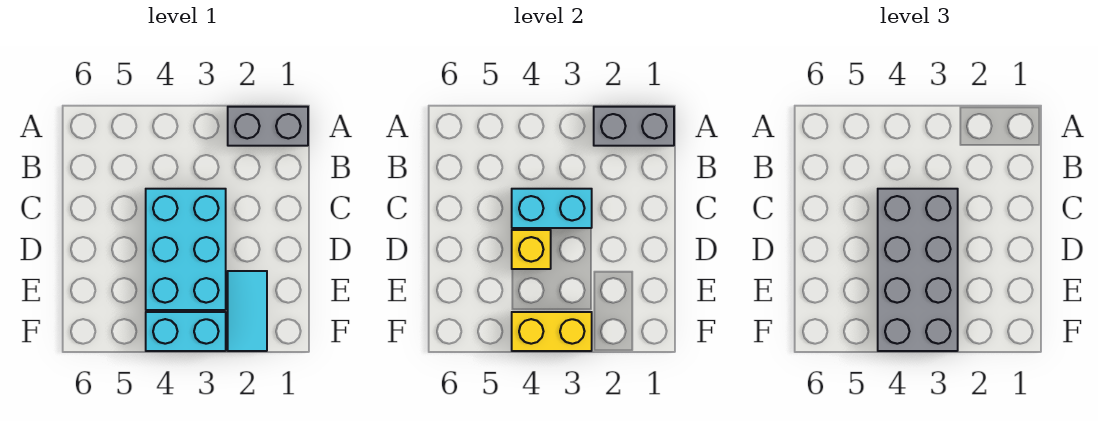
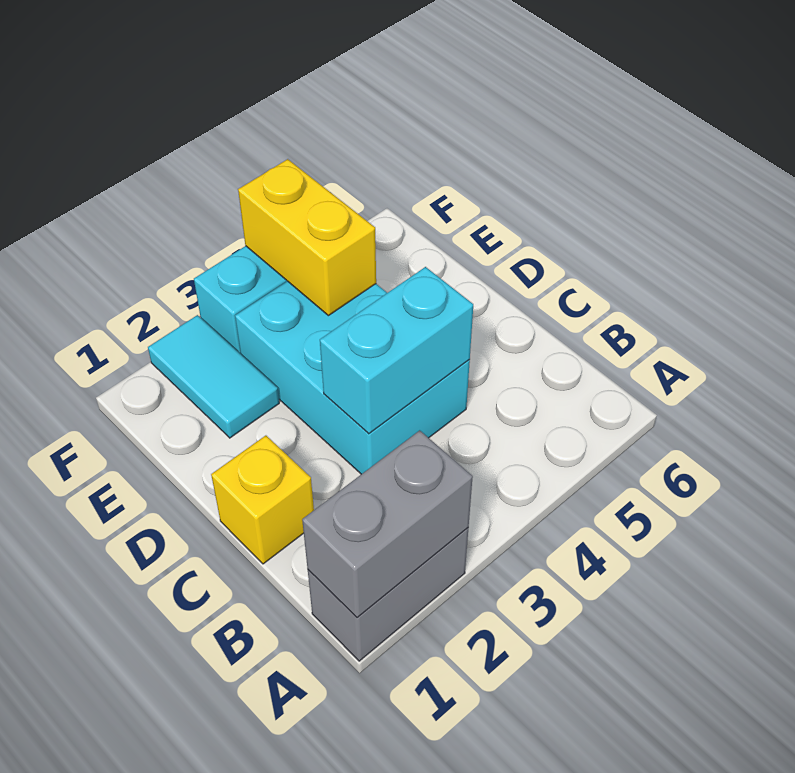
grey 2x4 brick [878,189,958,351] -> none
yellow 1x1 brick [512,230,551,269] -> yellow 1x1 brick moved to [211,436,314,564]
yellow 1x2 brick [512,312,592,351] -> yellow 1x2 brick turned to [238,159,376,316]

